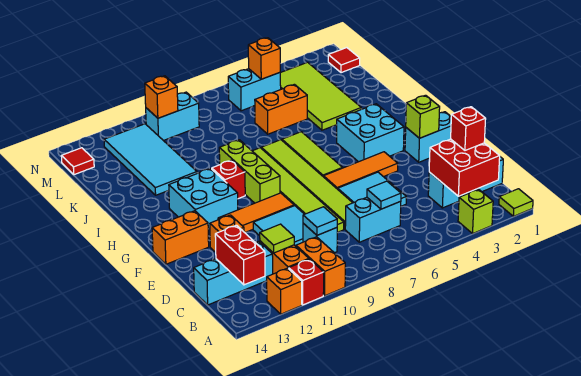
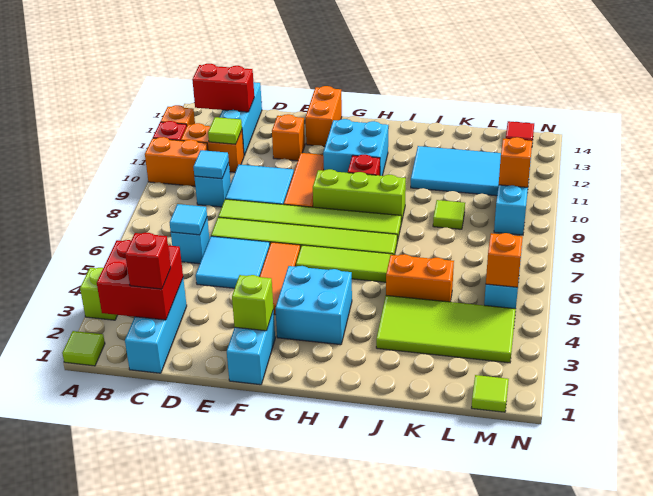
cyan 1x2 brick [345,197,401,242] -> cyan 1x1 brick [171,218,209,264]
orange 1x2 brick [255,84,307,134] -> orange 1x2 brick turned to [386,254,454,302]
none -> lime 1x1 tile [433,200,465,229]
red 1x1 tile [328,48,360,73] -> lime 1x1 tile [472,375,509,412]

